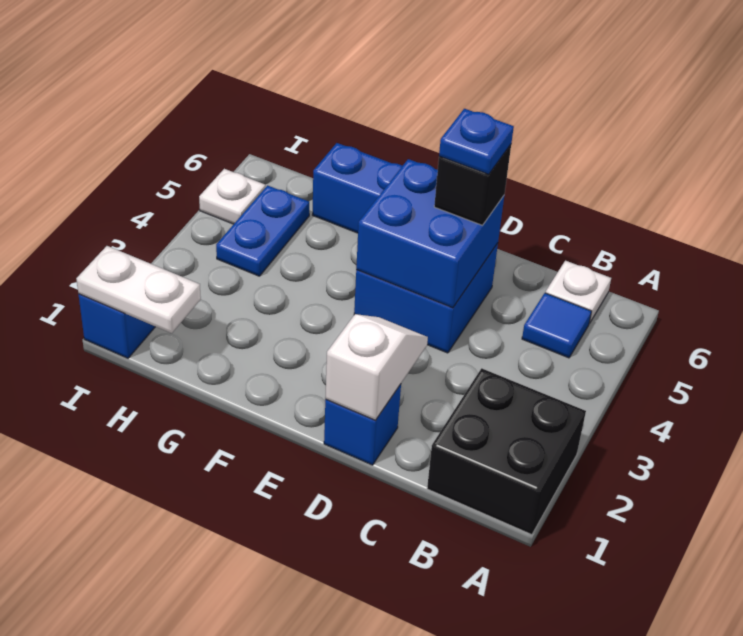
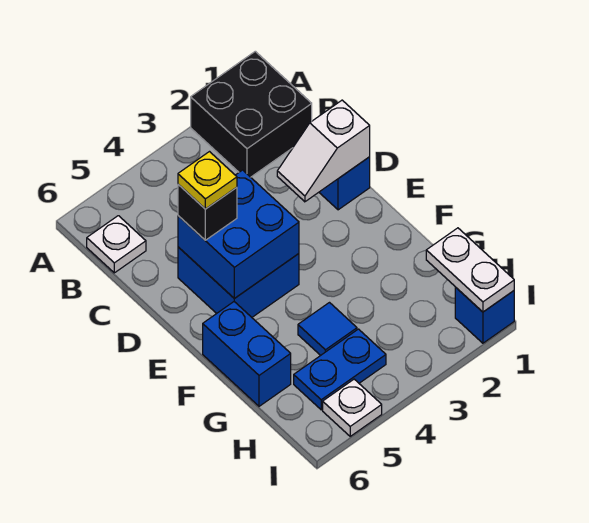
blue 1x1 tile [522,293,591,358] -> blue 1x1 tile moved to [298,303,357,355]
blue 1x1 plate [439,109,514,174] -> yellow 1x1 plate [178,152,237,209]

